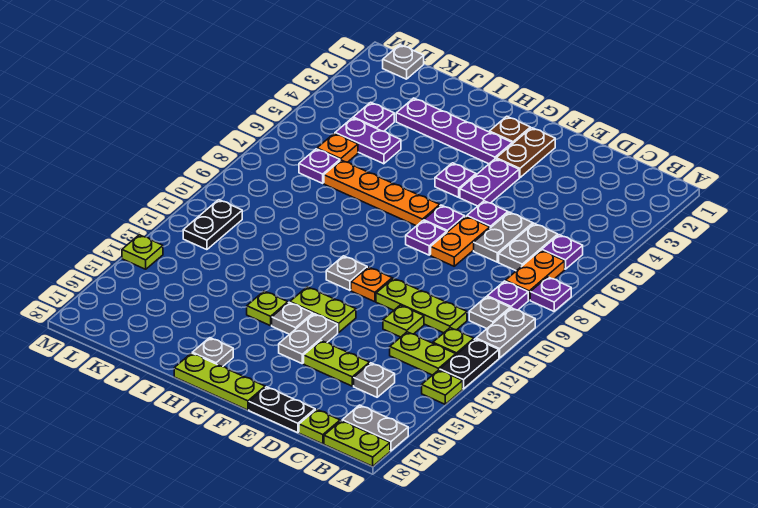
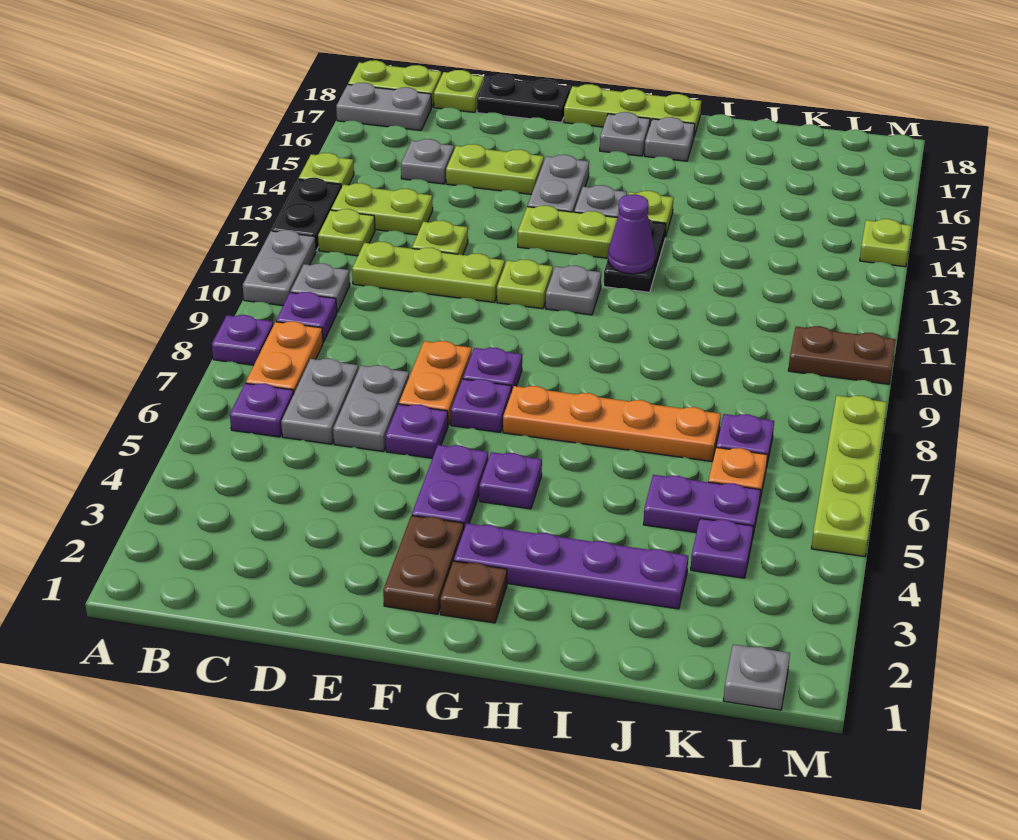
orange 1x1 plate [351,267,392,302] -> lime 1x1 plate [497,260,553,309]
none -> grey 1x1 plate [600,112,650,156]
none -> purple 1x1 cone [608,194,655,274]
none -> brown 1x2 plate [788,326,896,384]
black 1x2 plate [183,200,242,250] -> black 1x2 plate moved to [604,219,666,292]
none -> lime 1x4 plate [811,395,887,557]

